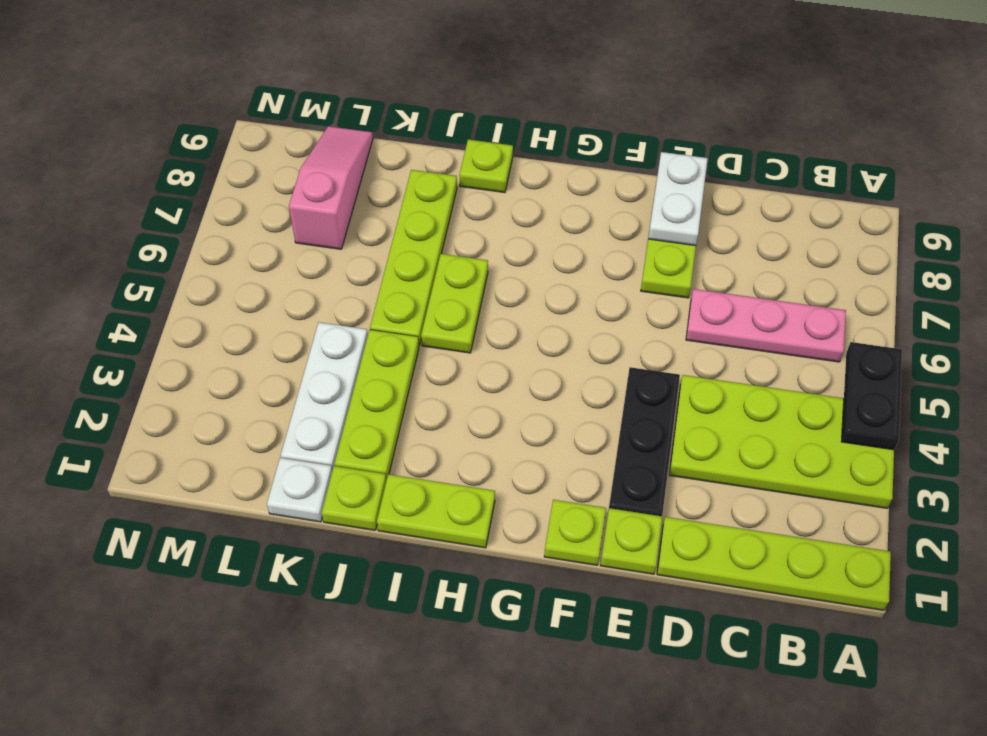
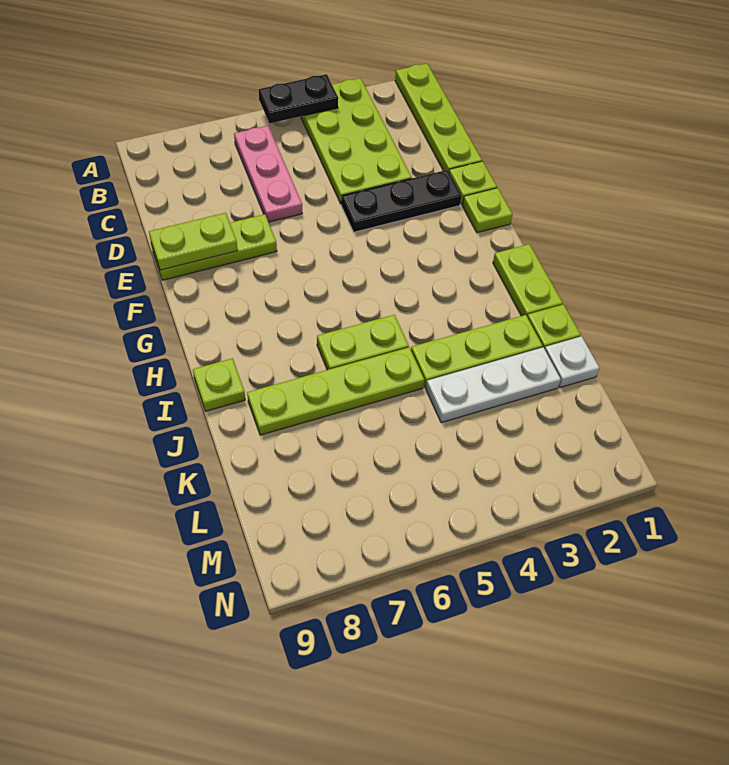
white 1x2 plate [648,152,708,246] -> lime 1x2 plate [149,213,238,270]
pink 1x3 slope [289,126,373,249] -> none

